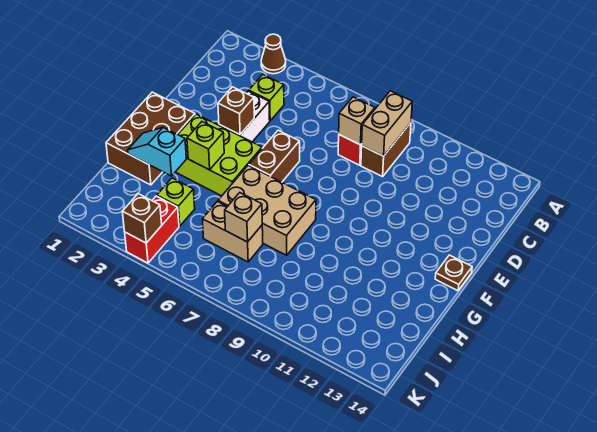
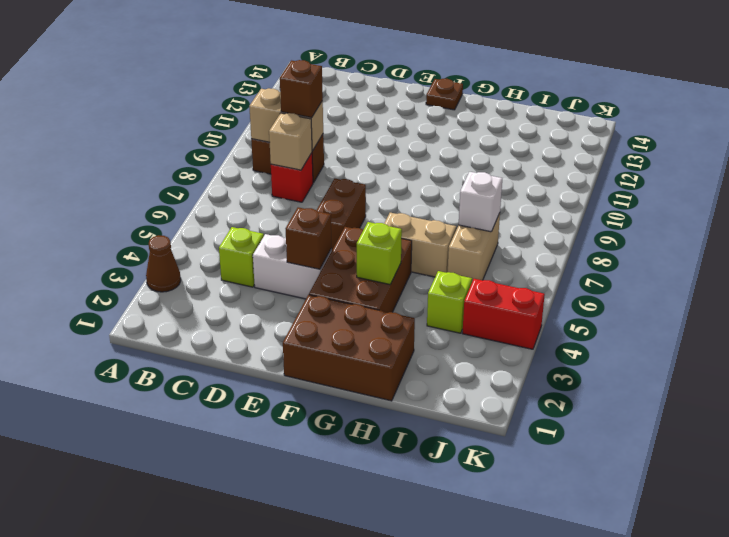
brown 1x2 brick [249,130,300,182] -> brown 1x2 brick turned to [317,179,366,250]
lime 2x3 brick [176,114,262,196] -> brown 2x3 brick [309,227,412,312]
tan 2x3 brick [218,165,316,255] -> tan 1x2 brick [384,213,456,277]
cyan 1x2 slope [128,127,186,176] -> none
tan 1x1 brick [225,193,262,242] -> white 1x1 brick [459,172,502,232]
brown 1x1 brick [122,194,162,243] -> brown 1x1 brick moved to [280,60,323,118]

